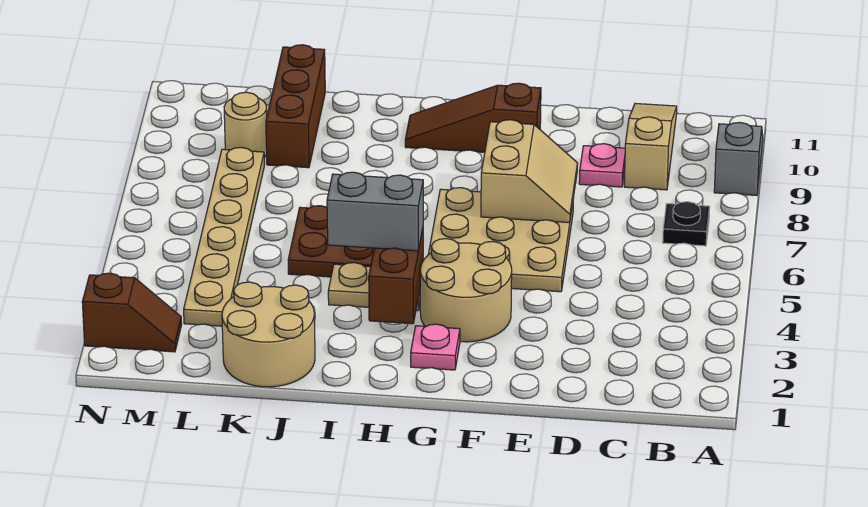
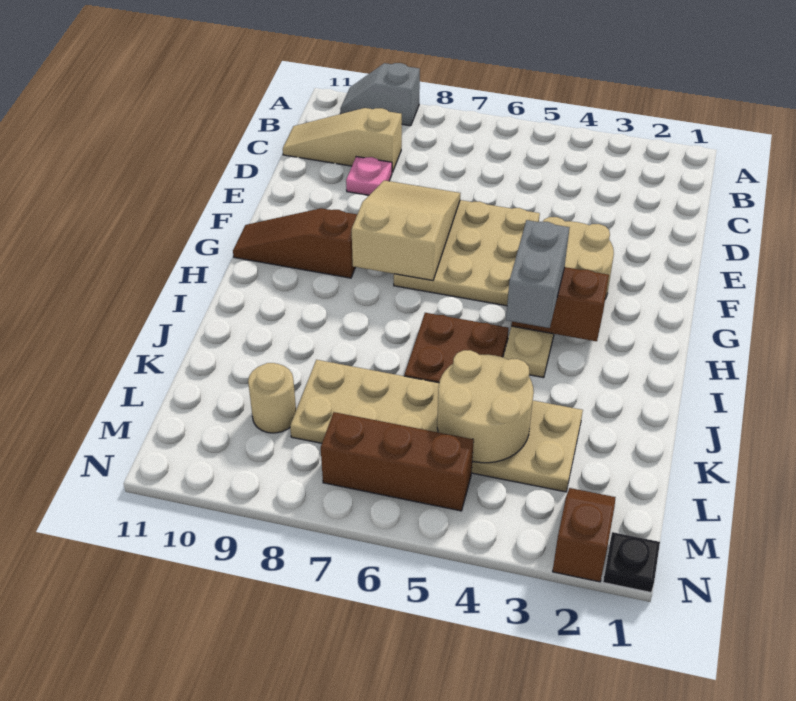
black 1x1 plate [663,202,710,246] -> black 1x1 plate moved to [603,532,660,592]
tan 2x2 slope [481,120,578,223] -> tan 2x3 slope [351,180,460,280]
brown 1x3 slope [405,83,541,152] -> brown 1x3 slope turned to [233,208,357,278]
pink 1x1 plate [411,324,460,370] -> none
tan 2x2 round brick [222,282,315,387] -> tan 2x2 round brick moved to [437,350,534,463]
brown 1x3 brick [266,45,325,168] -> brown 1x3 brick moved to [321,412,474,511]
tan 1x6 plate [184,147,264,326] -> tan 2x6 plate [290,360,583,492]

